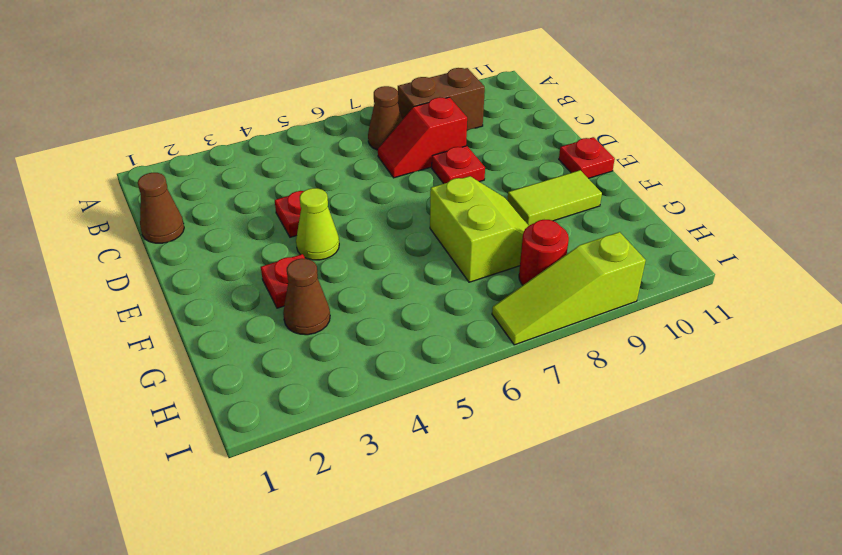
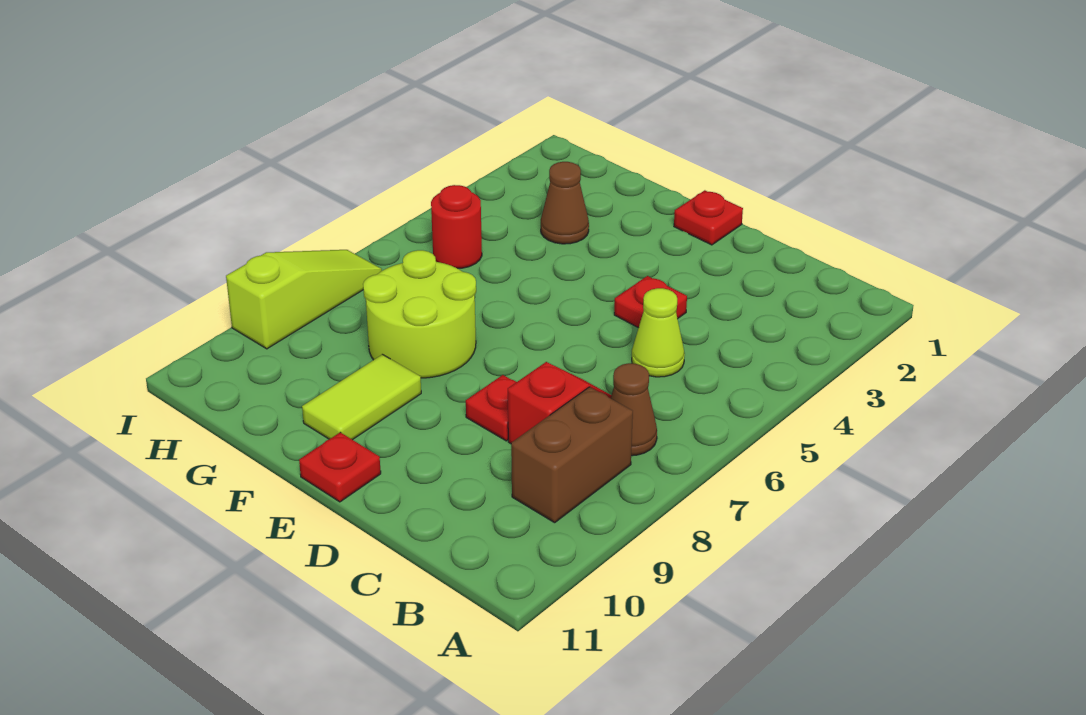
brown 1x1 cone [138,173,184,243] -> none
lime 1x1 cone [296,188,339,260] -> lime 1x1 cone moved to [632,288,685,377]
red 1x1 plate [261,254,305,308] -> red 1x1 plate moved to [674,190,743,245]
lime 2x2 slope [430,176,529,282] -> lime 2x2 round brick [363,250,476,378]
red 1x1 round brick [519,220,569,285] -> red 1x1 round brick moved to [431,185,482,268]

